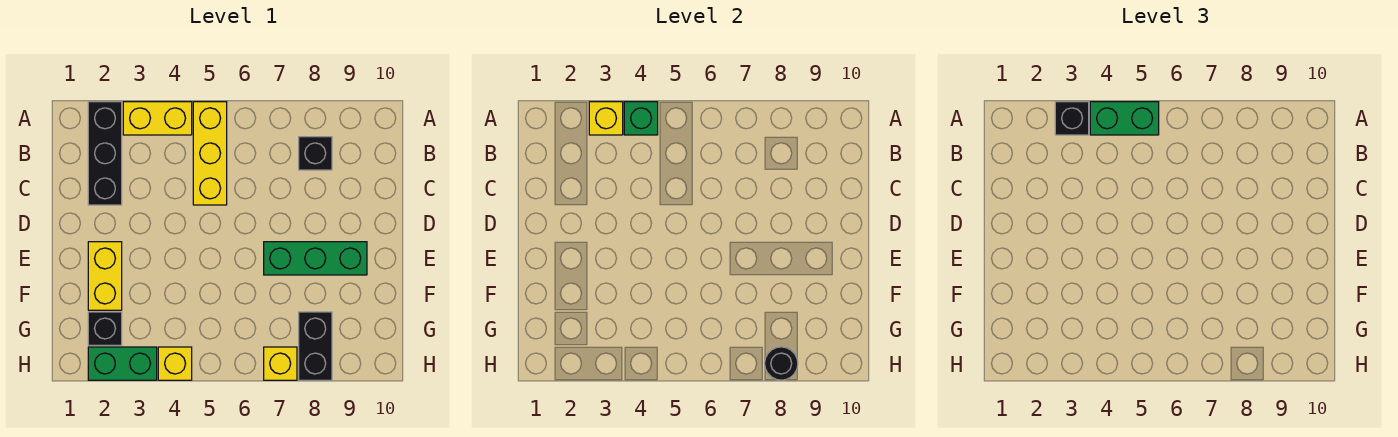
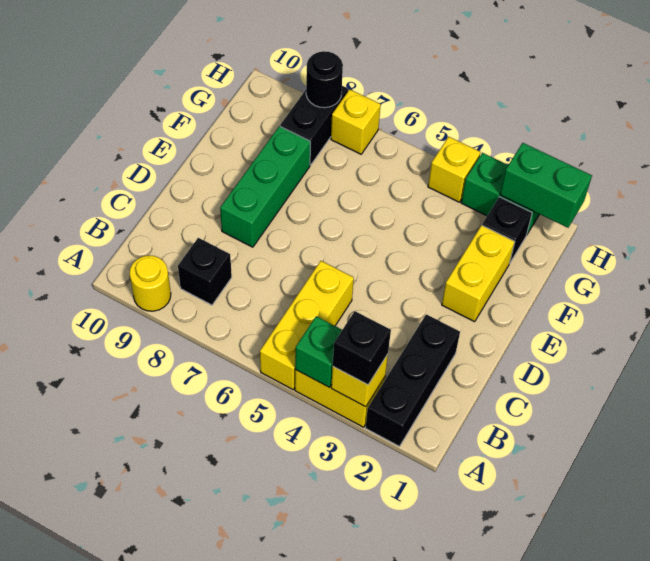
green 1x2 brick [1090,102,1159,135] -> green 1x2 brick moved to [500,143,592,228]
none -> yellow 1x1 round brick [130,256,171,311]
green 1x3 brick [264,242,367,275] -> green 1x3 brick turned to [220,126,310,247]

